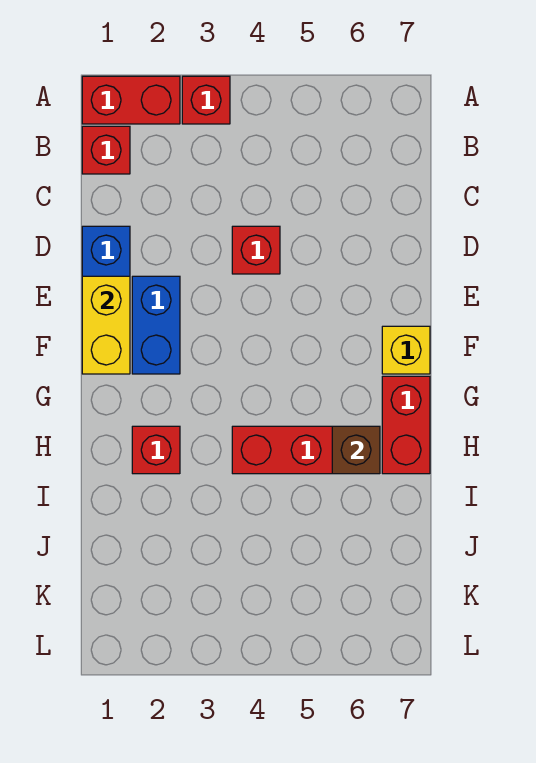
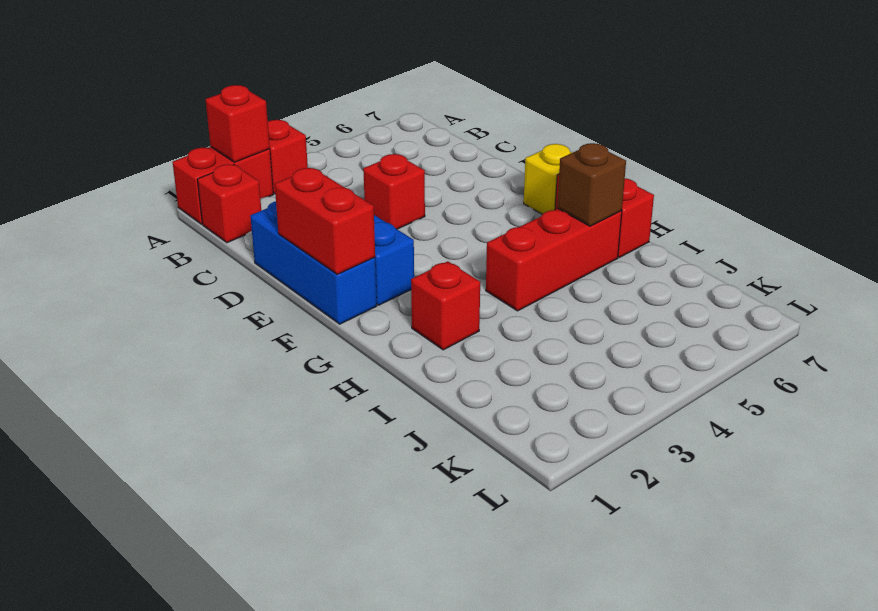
none -> red 1x1 brick [205,85,270,162]
yellow 1x2 brick [82,276,130,374] -> red 1x2 brick [275,168,375,274]

